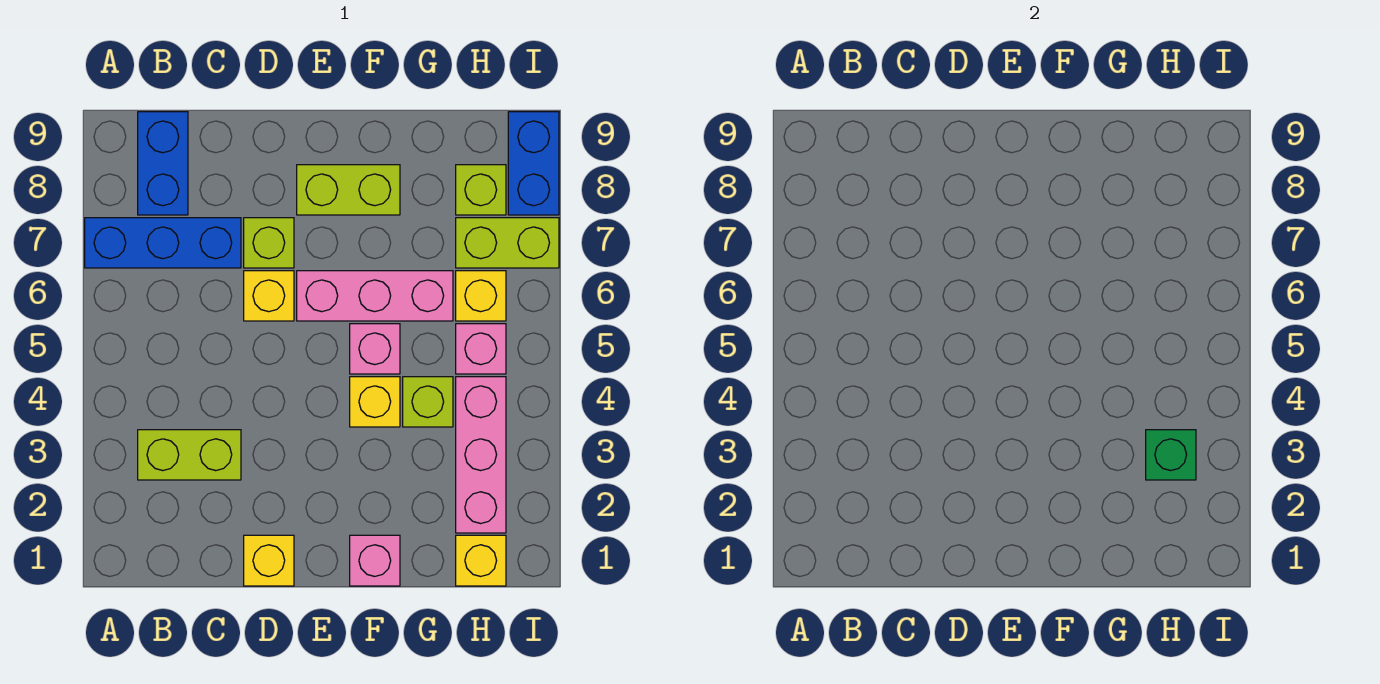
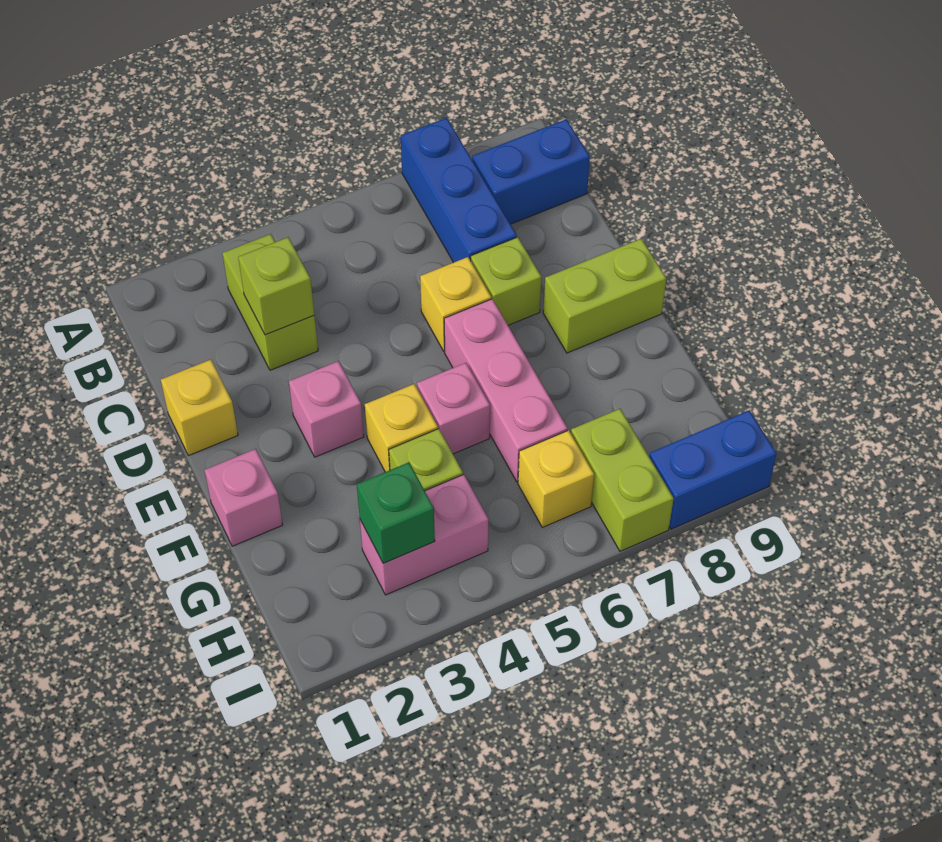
lime 1x2 brick [297,165,400,215] -> lime 1x2 brick turned to [543,239,666,353]
yellow 1x1 brick [456,535,506,586] -> none
pink 1x3 brick [456,377,506,533] -> pink 1x2 brick [360,475,489,595]
pink 1x1 brick [456,324,506,374] -> pink 1x1 brick moved to [289,361,364,457]
lime 1x1 brick [456,165,506,215] -> lime 1x1 brick moved to [238,237,314,335]

